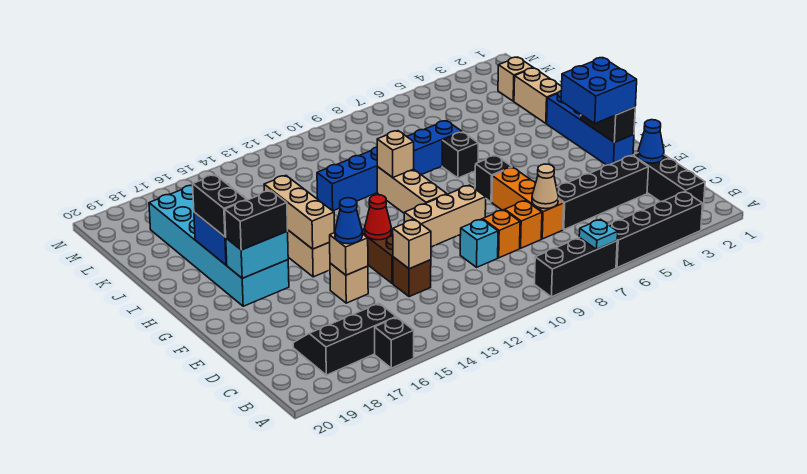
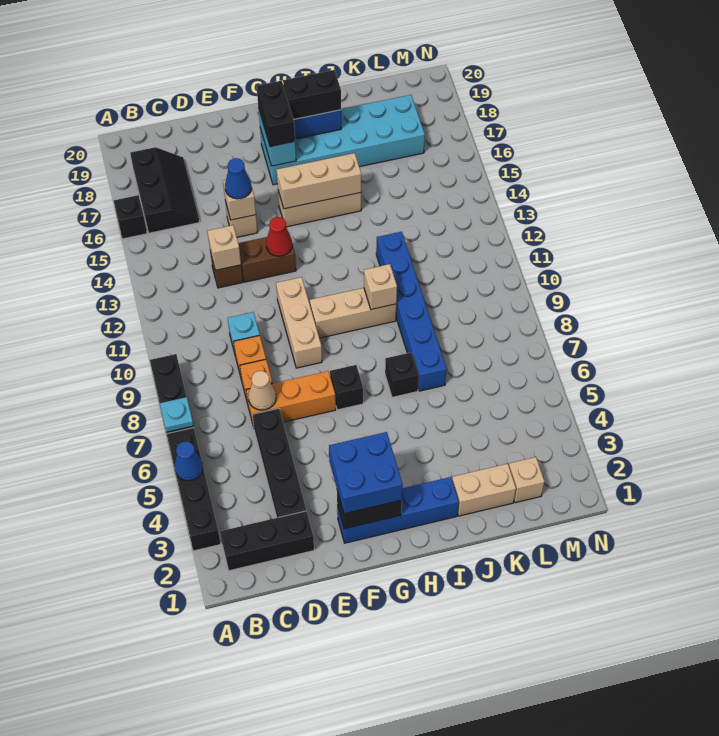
blue 1x1 cone [638,120,664,163] -> blue 1x1 cone moved to [174,442,203,481]

